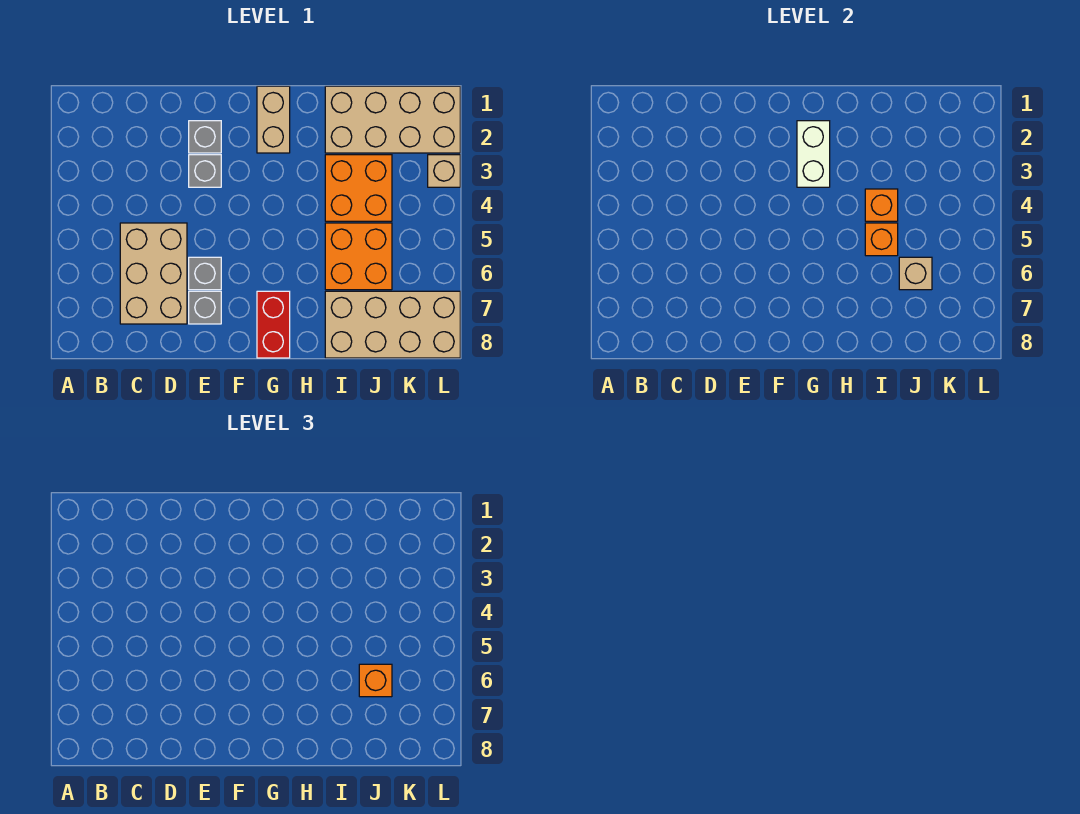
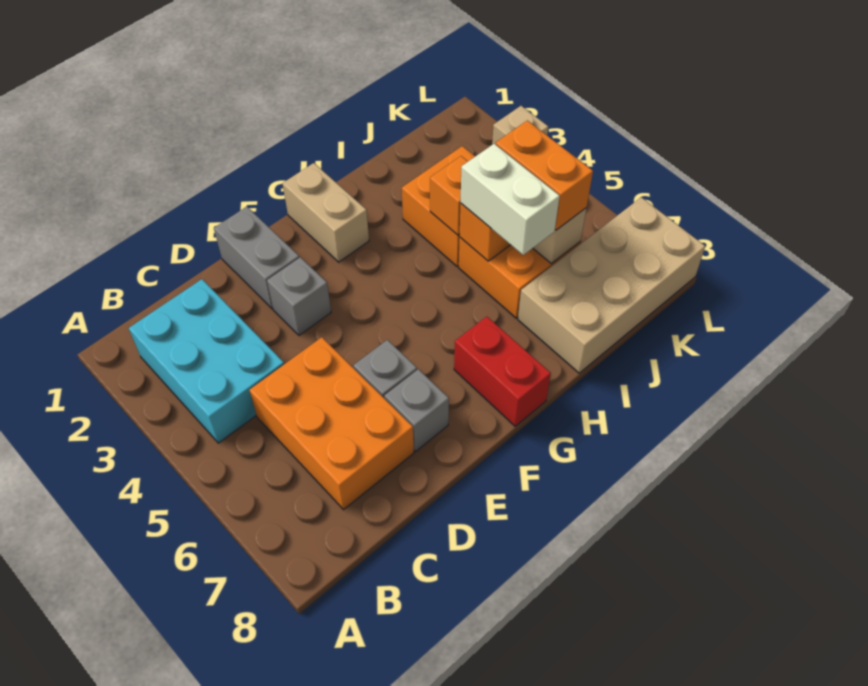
none -> cyan 2x3 brick [129,279,284,443]
tan 2x3 brick [120,223,187,324] -> orange 2x3 brick [249,337,414,509]
grey 1x1 brick [189,121,221,153] -> grey 1x2 brick [214,207,299,309]
white 1x2 brick [797,121,830,187] -> white 1x2 brick moved to [460,144,560,255]
tan 2x4 brick [325,86,460,153] -> none
orange 1x1 brick [359,664,392,697] -> orange 1x2 brick [496,121,593,230]

